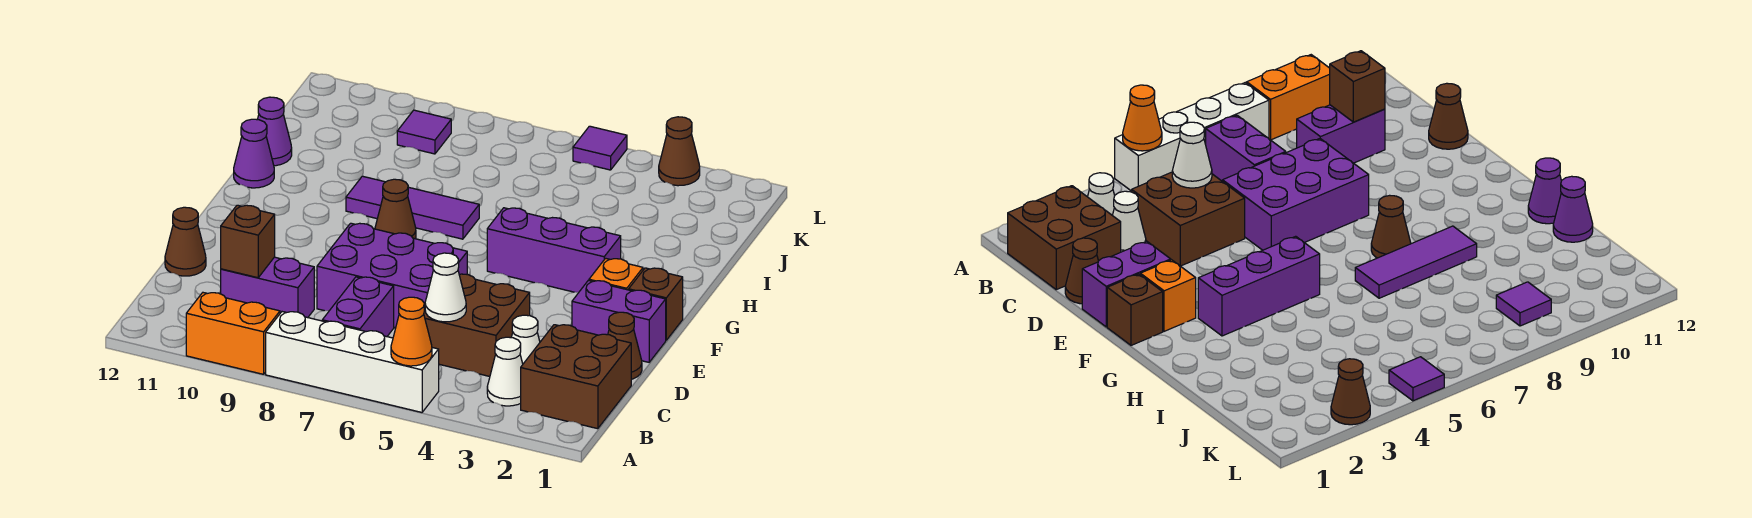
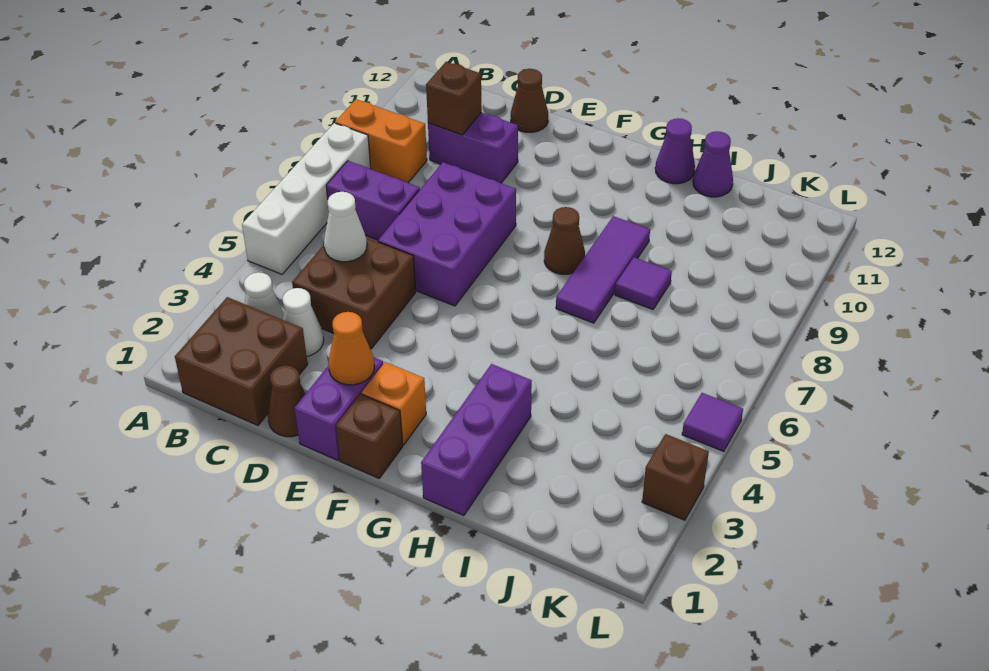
orange 1x1 cone [391,297,432,366] -> orange 1x1 cone moved to [328,312,374,385]
orange 1x2 brick [186,293,280,374] -> orange 1x2 brick turned to [335,99,427,183]
purple 1x2 brick [221,257,314,318] -> purple 1x2 brick turned to [428,112,518,183]
purple 1x3 brick [487,208,621,292] -> purple 1x3 brick moved to [421,364,532,516]
purple 1x1 tile [397,110,451,154] -> purple 1x1 tile moved to [615,257,672,309]
brown 1x1 cone [659,117,700,186] -> brown 1x1 brick [642,434,709,520]

